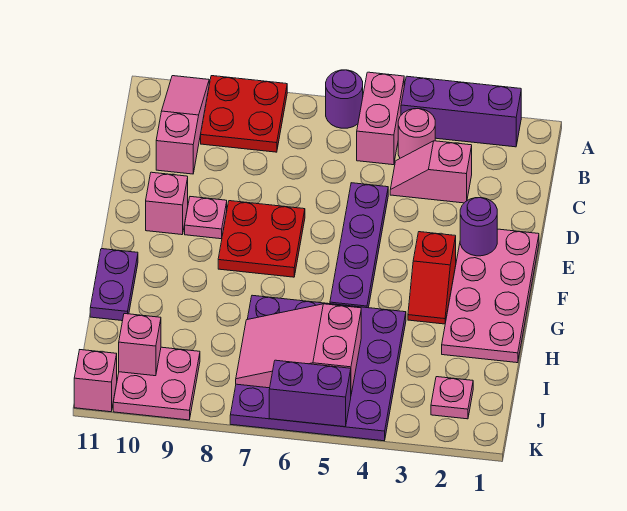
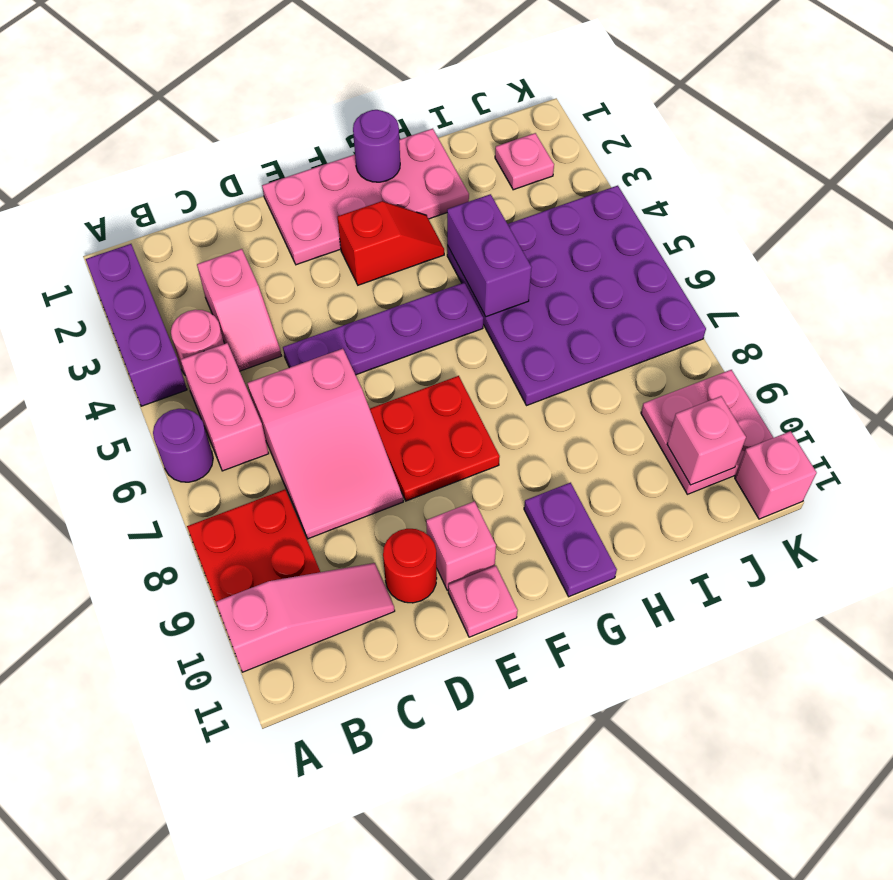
pink 1x2 brick [357,72,404,165] -> pink 1x2 brick turned to [181,343,269,471]
pink 1x3 slope [156,76,209,174] -> pink 1x3 slope turned to [216,563,395,672]
none -> red 1x1 round brick [383,529,437,603]
purple 1x1 round brick [460,198,497,256] -> purple 1x1 round brick moved to [353,110,400,182]
pink 1x1 plate [185,197,227,239] -> pink 1x1 plate moved to [448,566,518,637]
purple 1x2 plate [90,249,138,321] -> purple 1x2 plate turned to [524,483,617,597]
pink 2x3 slope [236,304,361,394] -> pink 2x3 slope moved to [247,349,403,539]
purple 1x2 brick [269,360,351,427] -> purple 1x2 brick moved to [447,194,532,317]

